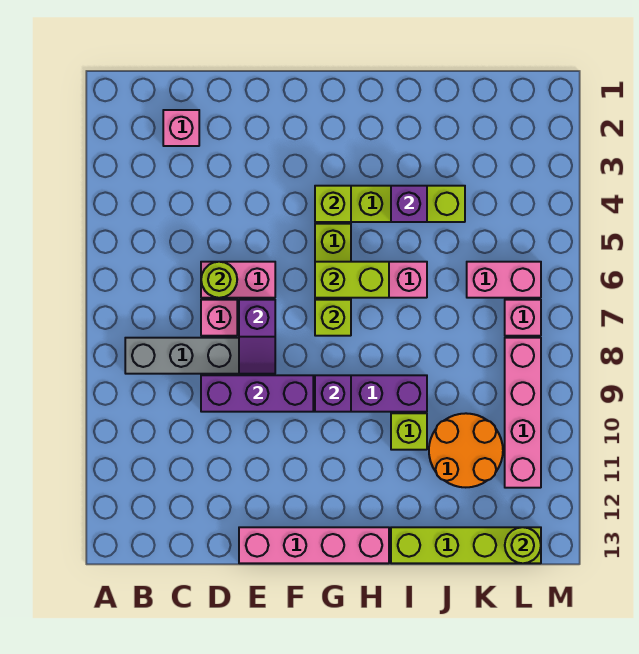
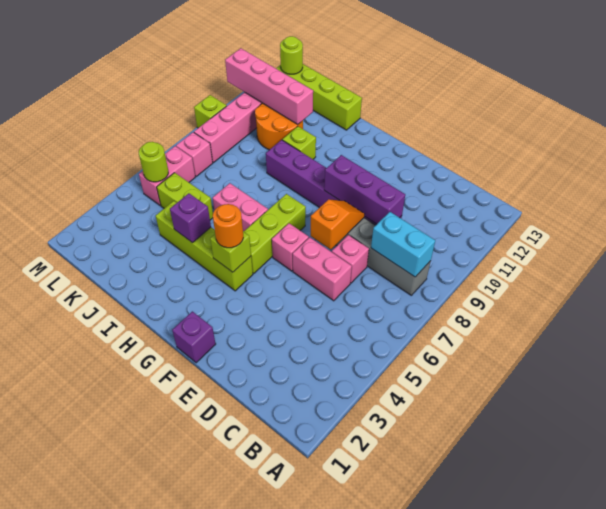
none -> cyan 1x2 brick [371,212,435,277]
pink 1x1 brick [163,110,199,146] -> pink 1x1 brick moved to [272,223,309,271]
lime 1x1 round brick [201,262,237,298] -> lime 1x1 round brick moved to [139,142,168,182]
purple 1x2 slope [239,300,275,374] -> orange 1x2 slope [311,199,364,250]
pink 1x4 brick [239,527,389,563] -> pink 1x4 brick moved to [225,48,313,124]
none -> orange 1x1 round brick [213,204,243,248]
lime 1x2 brick [315,262,389,298] -> lime 1x2 brick moved to [157,173,213,220]
lime 1x1 brick [315,300,351,336] -> lime 1x1 brick moved to [194,95,227,128]
purple 1x1 brick [315,375,351,412] -> purple 1x1 brick moved to [172,311,216,363]
pink 1x2 brick [467,262,541,298] -> pink 1x2 brick turned to [139,146,195,206]

